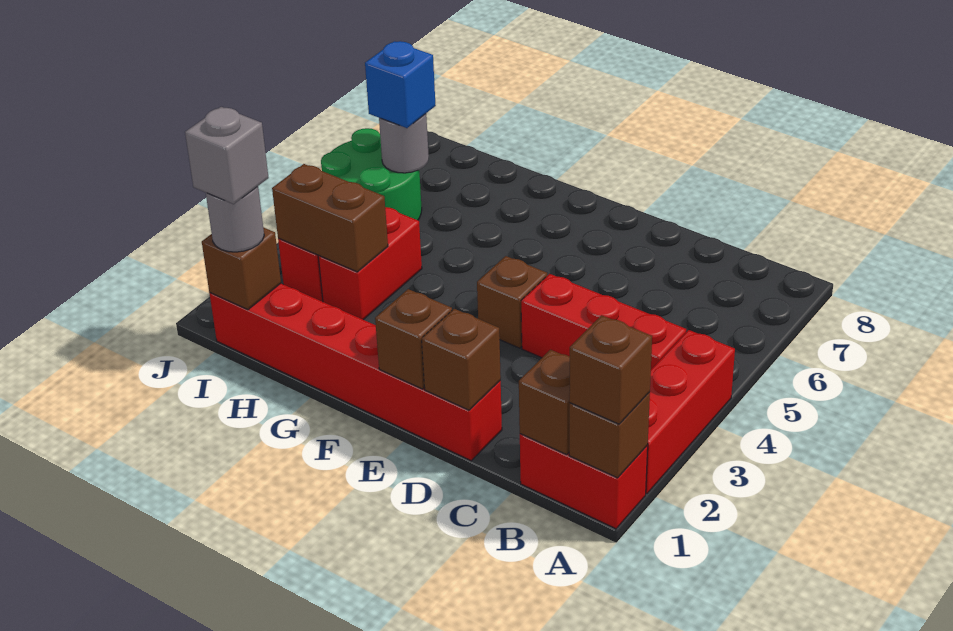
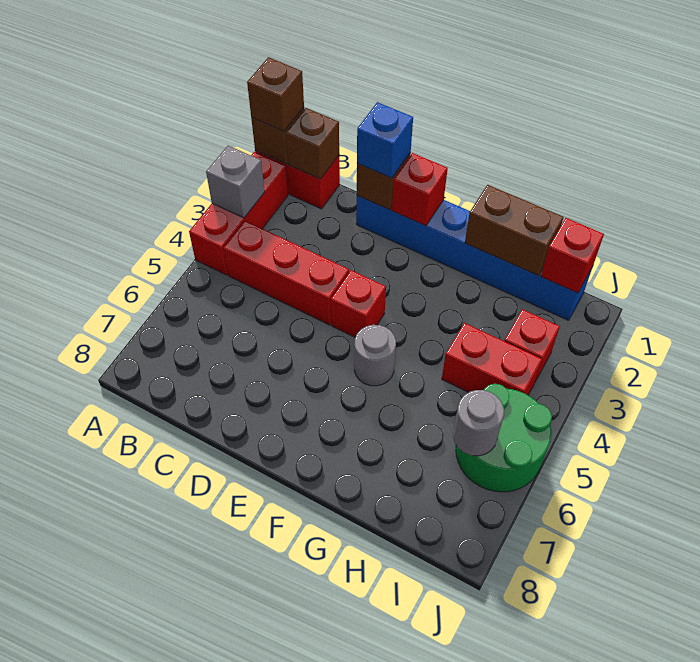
red 1x6 brick [209,284,502,461] -> blue 1x6 brick [356,196,593,320]
brown 1x1 brick [375,289,452,389] -> red 1x1 brick [392,153,448,226]
brown 1x1 brick [477,256,547,348] -> red 1x1 brick [331,270,386,337]
red 1x2 brick [318,207,422,320] -> red 1x2 brick turned to [442,323,542,395]
brown 1x2 brick [272,164,388,272] -> brown 1x2 brick moved to [465,185,563,276]
brown 1x1 brick [202,227,281,310] -> red 1x1 brick [541,218,604,293]
grey 1x1 round brick [206,186,264,252] -> grey 1x1 round brick moved to [354,325,396,386]
grey 1x1 brick [185,107,269,204] -> grey 1x1 brick moved to [206,146,265,218]
blue 1x1 brick [365,41,436,128] -> blue 1x1 brick moved to [357,102,413,178]

